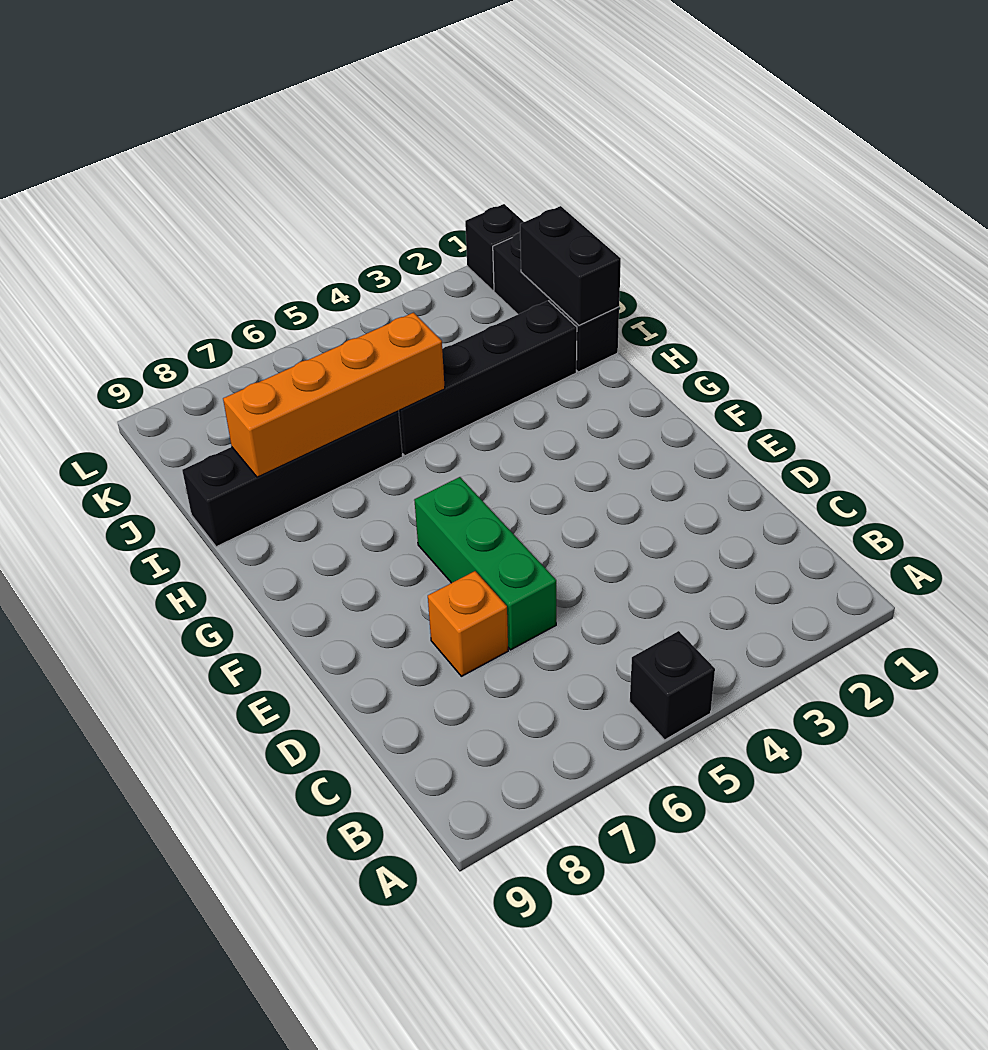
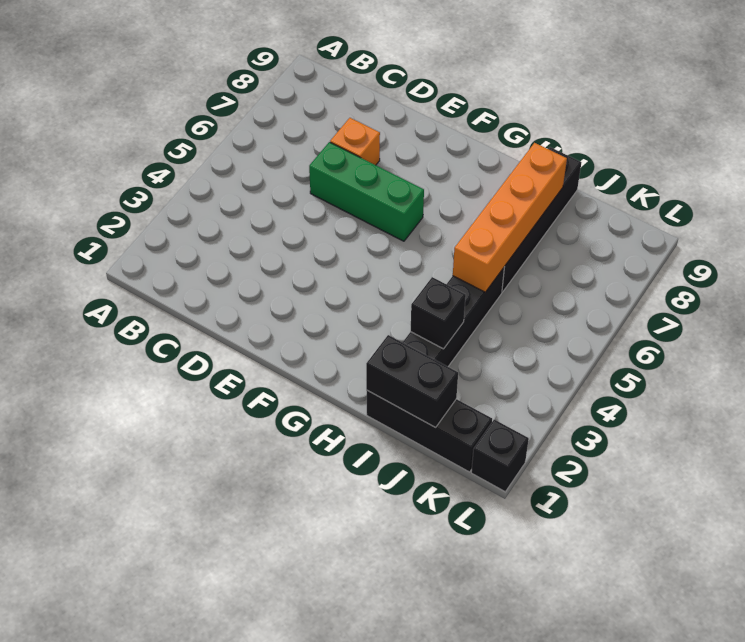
black 1x1 brick [630,631,715,740] -> black 1x1 brick moved to [411,277,466,349]

